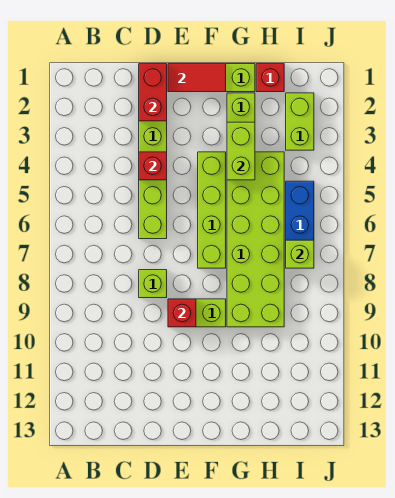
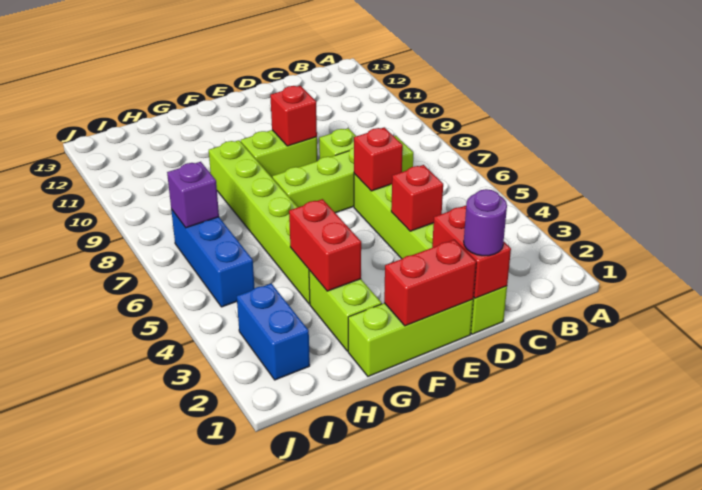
none -> purple 1x1 round brick [464,189,507,256]
red 1x2 tile [168,64,226,92] -> red 1x2 brick [384,240,476,326]
lime 1x4 brick [198,152,226,268] -> lime 1x4 brick turned to [272,136,413,213]
lime 1x2 brick [227,122,255,180] -> red 1x2 brick [289,199,361,291]
lime 2x6 brick [227,152,284,327] -> lime 1x6 brick [209,140,310,304]
red 1x1 brick [256,64,284,92] -> red 1x1 brick moved to [354,127,403,191]
lime 1x2 brick [286,93,314,150] -> blue 1x2 brick [237,283,310,380]
lime 1x1 brick [286,240,314,268] -> purple 1x1 brick [167,162,219,228]

